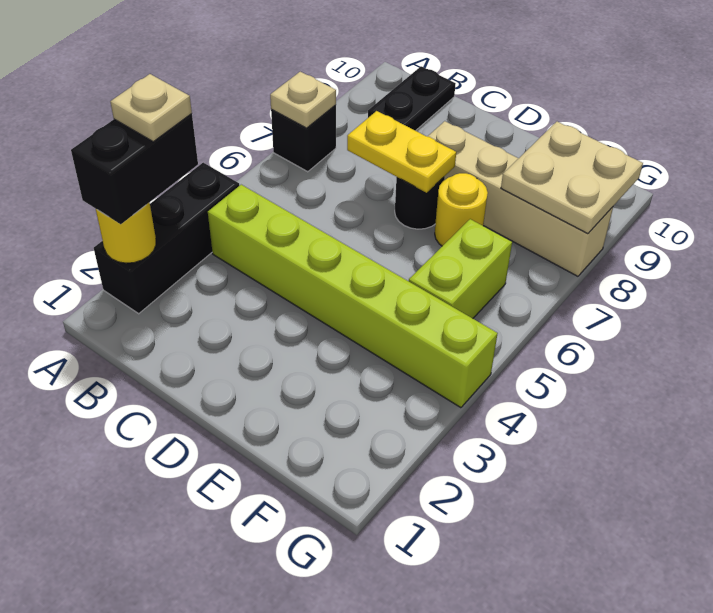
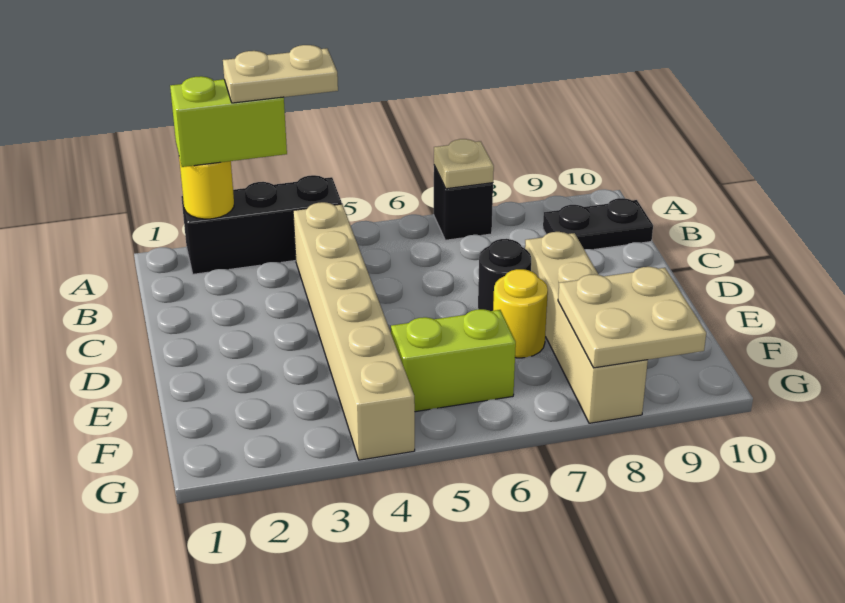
black 1x2 brick [71,114,198,224] -> lime 1x2 brick [170,76,287,167]
tan 1x1 plate [110,74,192,142] -> tan 1x2 plate [223,45,338,103]
lime 1x6 brick [208,185,498,408] -> tan 1x6 brick [293,202,415,460]
yellow 1x2 plate [347,111,456,193] -> none

